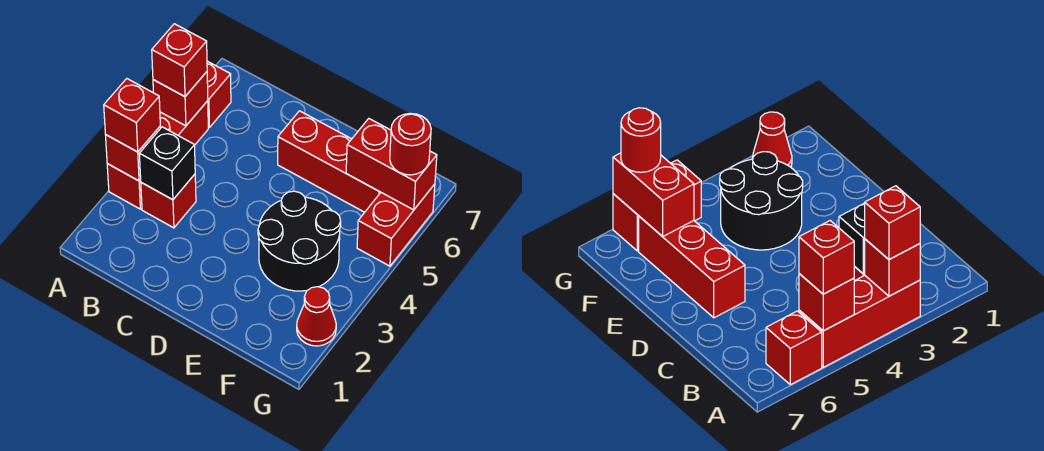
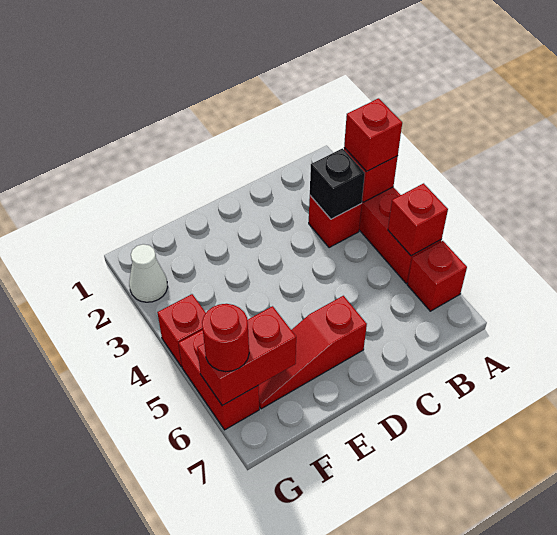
red 1x1 brick [152,24,207,97] -> red 1x1 brick moved to [157,294,206,367]
red 1x3 brick [278,111,381,212] -> red 1x3 slope [258,296,367,409]
black 2x2 round brick [258,191,341,291] -> none
red 1x1 cone [297,287,336,346] -> white 1x1 cone [129,244,168,302]

